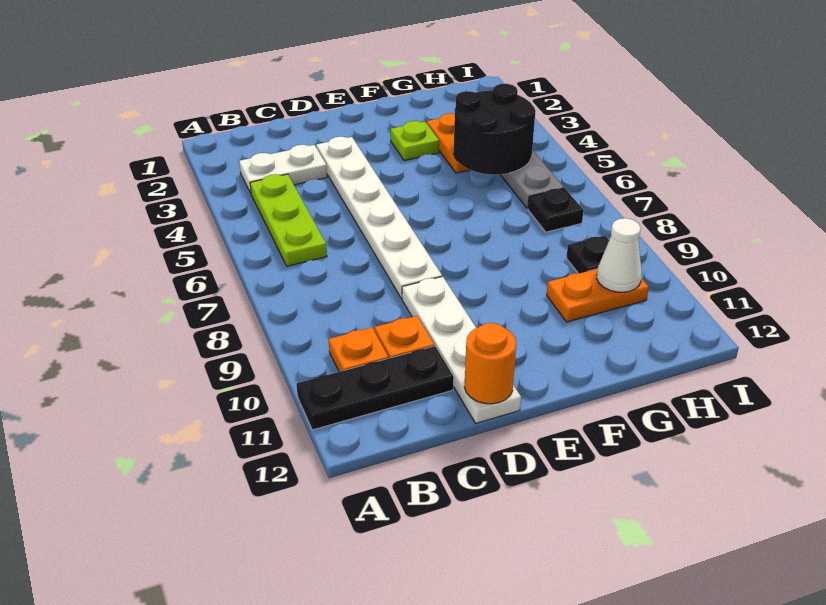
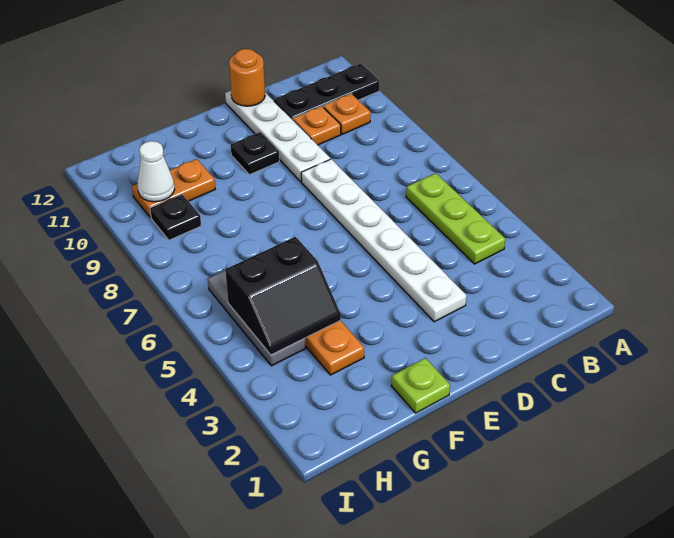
white 1x2 plate [239,145,327,193] -> none
lime 1x1 plate [391,121,439,161] -> lime 1x1 plate moved to [391,358,450,413]
black 2x2 round brick [454,84,536,175] -> black 2x2 slope [225,237,341,355]
black 1x1 plate [528,188,584,232] -> black 1x1 plate moved to [231,132,279,175]

